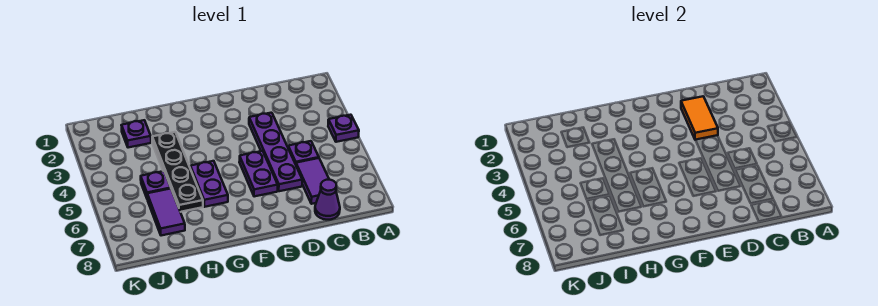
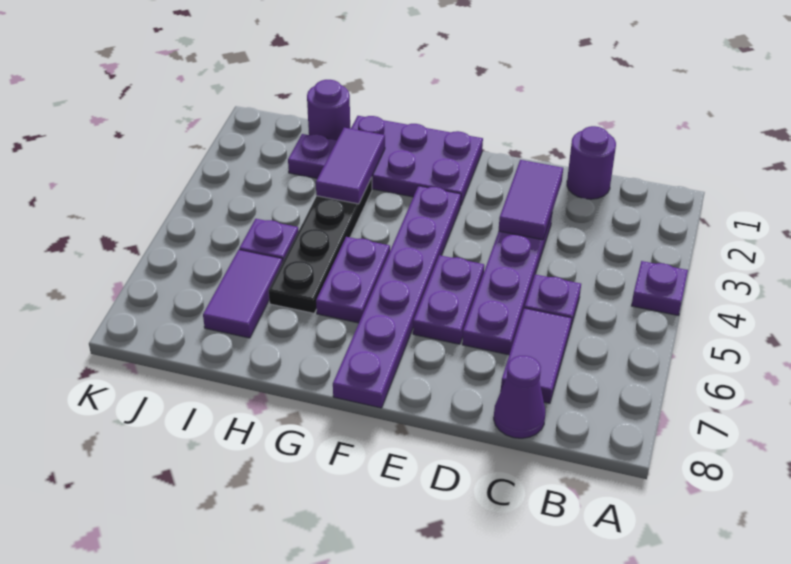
none -> purple 1x1 round brick [567,126,616,199]
orange 1x2 tile [681,96,718,140] -> purple 1x2 tile [499,160,563,240]
none -> purple 2x3 plate [351,116,483,206]
none -> purple 1x6 plate [333,186,461,408]
none -> purple 1x2 tile [316,128,385,204]
none -> purple 1x1 round brick [307,80,350,140]

